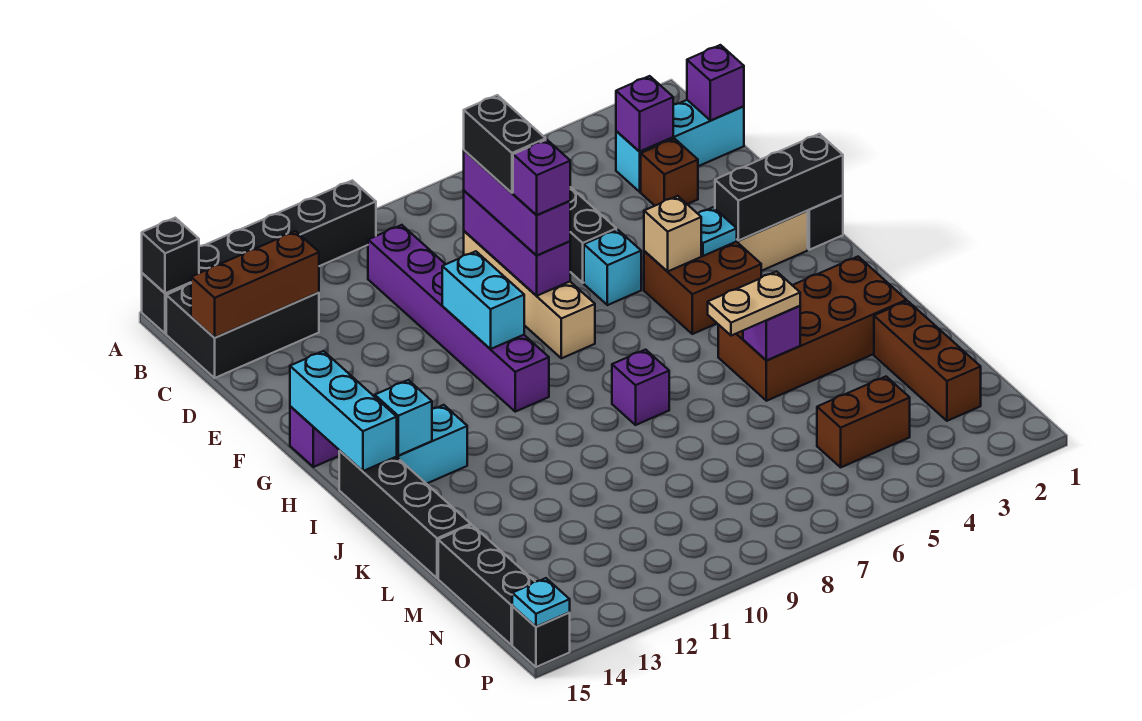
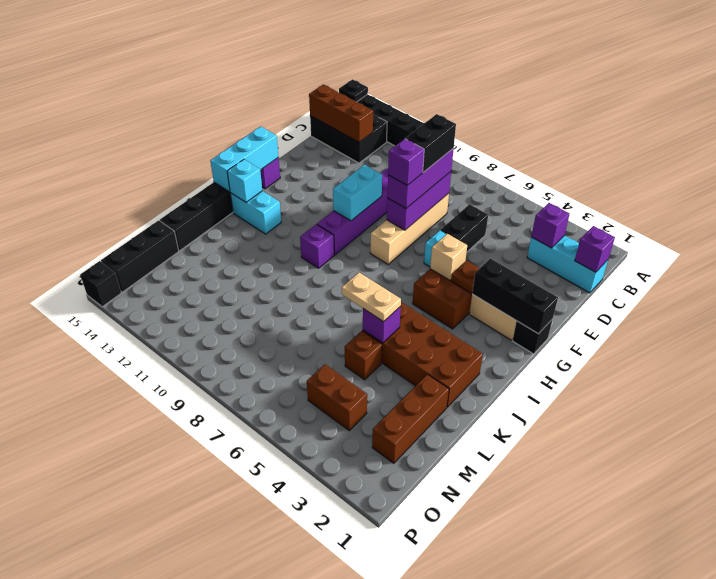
black 1x1 brick [142,218,199,293] -> black 1x1 plate [339,79,368,102]
brown 1x1 brick [641,139,698,206] -> brown 1x1 brick moved to [345,331,382,380]
cyan 1x1 plate [698,207,737,256] -> brown 1x1 plate [451,261,480,293]
purple 1x1 brick [612,350,669,425] -> purple 1x1 brick moved to [300,224,334,268]
cyan 1x1 plate [512,578,570,627] -> none

